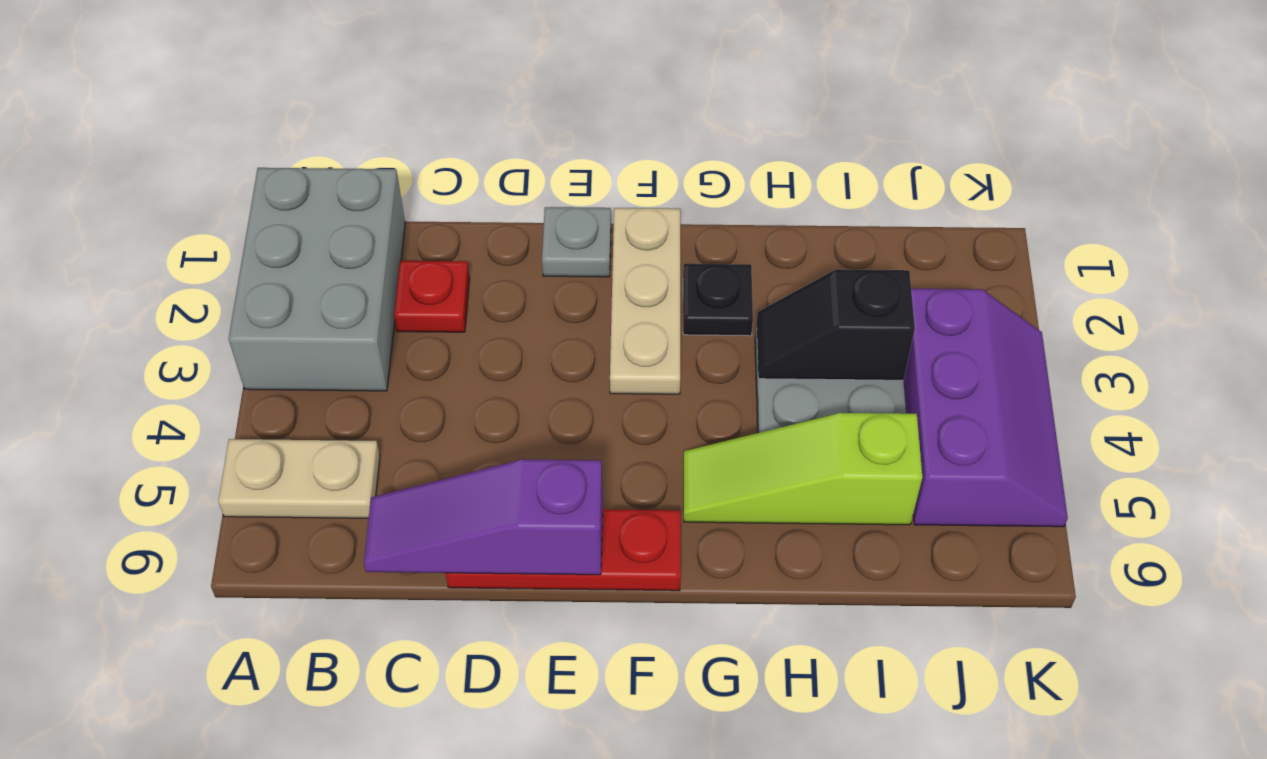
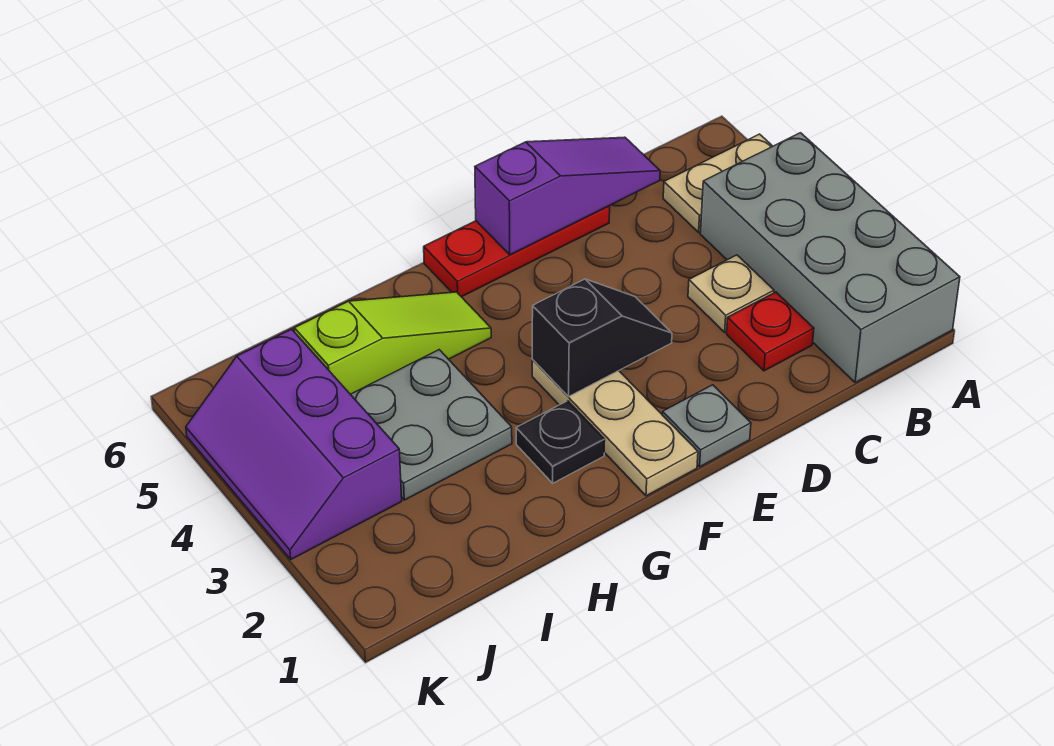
grey 2x3 brick [228,168,405,391] -> grey 2x4 brick [700,133,960,382]
none -> tan 1x1 plate [688,255,774,332]
black 1x2 slope [757,269,915,380] -> black 1x2 slope moved to [532,279,672,397]

